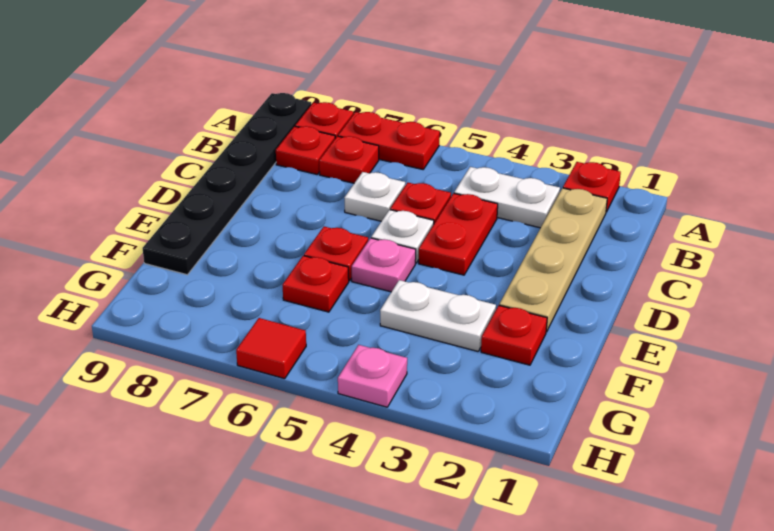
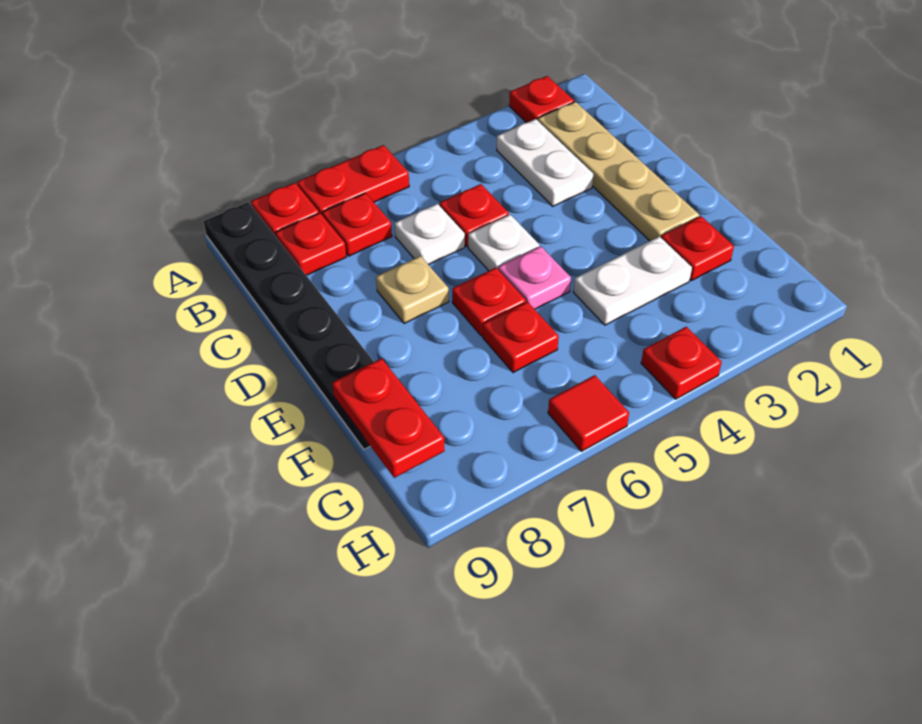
white 1x2 plate [454,167,560,228] -> white 1x2 plate turned to [497,119,593,206]
red 1x2 plate [419,193,498,275] -> red 1x2 plate moved to [332,358,445,478]
none -> tan 1x1 plate [376,256,449,324]
pink 1x1 plate [338,345,407,407] -> red 1x1 plate [641,327,722,399]

